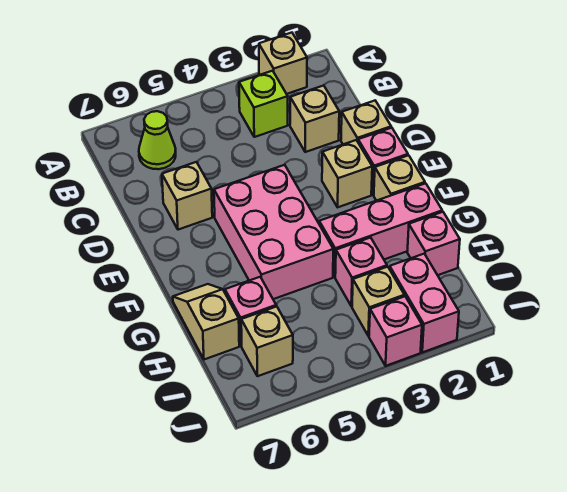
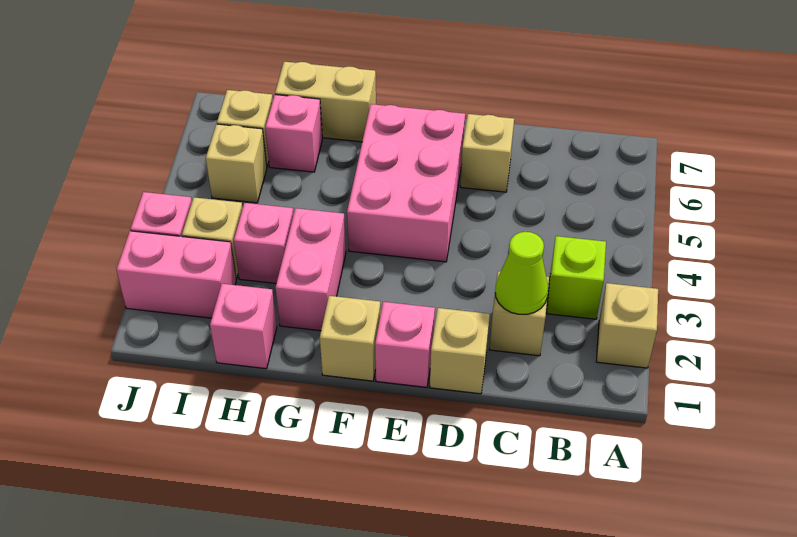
lime 1x1 cone [139,111,176,169] -> lime 1x1 cone moved to [495,232,548,314]
tan 1x1 brick [322,140,372,207] -> tan 1x1 brick moved to [206,124,267,203]
pink 2x3 brick [214,165,333,299] -> pink 2x3 brick turned to [347,104,465,262]
pink 1x3 brick [319,183,442,277] -> pink 1x2 brick [276,208,346,331]
tan 1x2 slope [173,284,239,359] -> tan 1x2 brick [275,62,376,142]

